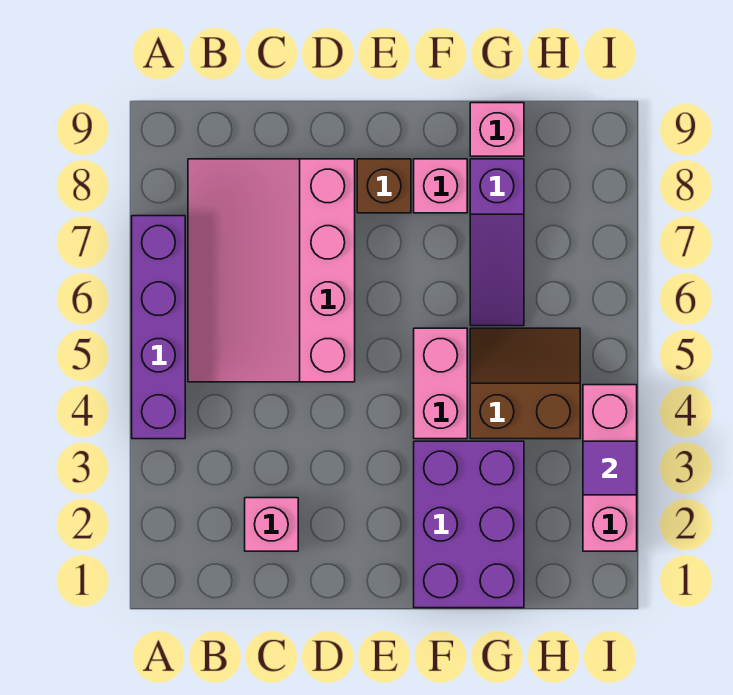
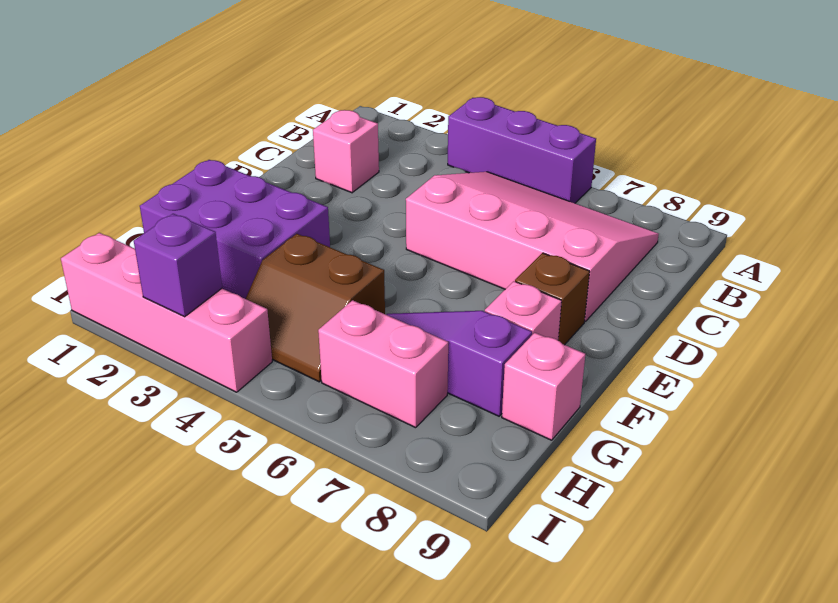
purple 1x4 brick [132,216,185,439] -> purple 1x3 brick [448,97,596,203]
pink 1x2 brick [414,328,467,439] -> pink 1x2 brick moved to [318,300,448,428]
brown 2x2 slope [470,328,580,439] -> brown 2x2 slope turned to [246,234,385,382]
pink 1x3 brick [583,385,637,551] -> pink 1x4 brick [61,233,272,392]
purple 1x1 tile [583,441,637,495] -> purple 1x1 brick [134,214,222,317]

